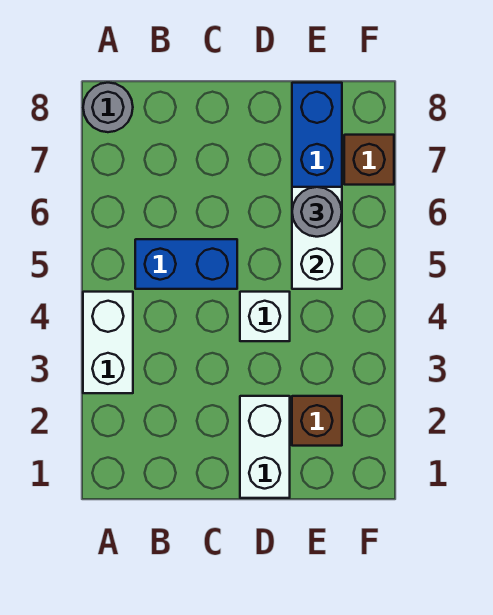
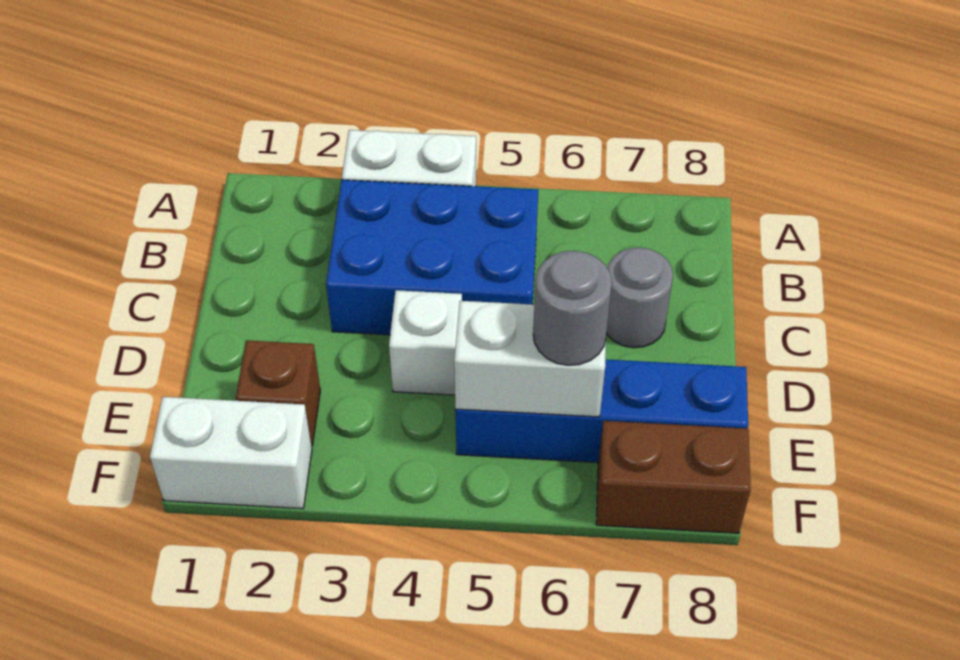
grey 1x1 round brick [83,83,133,132] -> grey 1x1 round brick moved to [606,247,673,348]
blue 1x2 brick [135,239,237,289] -> blue 2x3 brick [326,180,538,335]
white 1x2 brick [240,396,290,498] -> white 1x2 brick moved to [150,397,312,509]
brown 1x1 brick [344,135,394,185] -> brown 1x2 brick [596,421,751,533]

